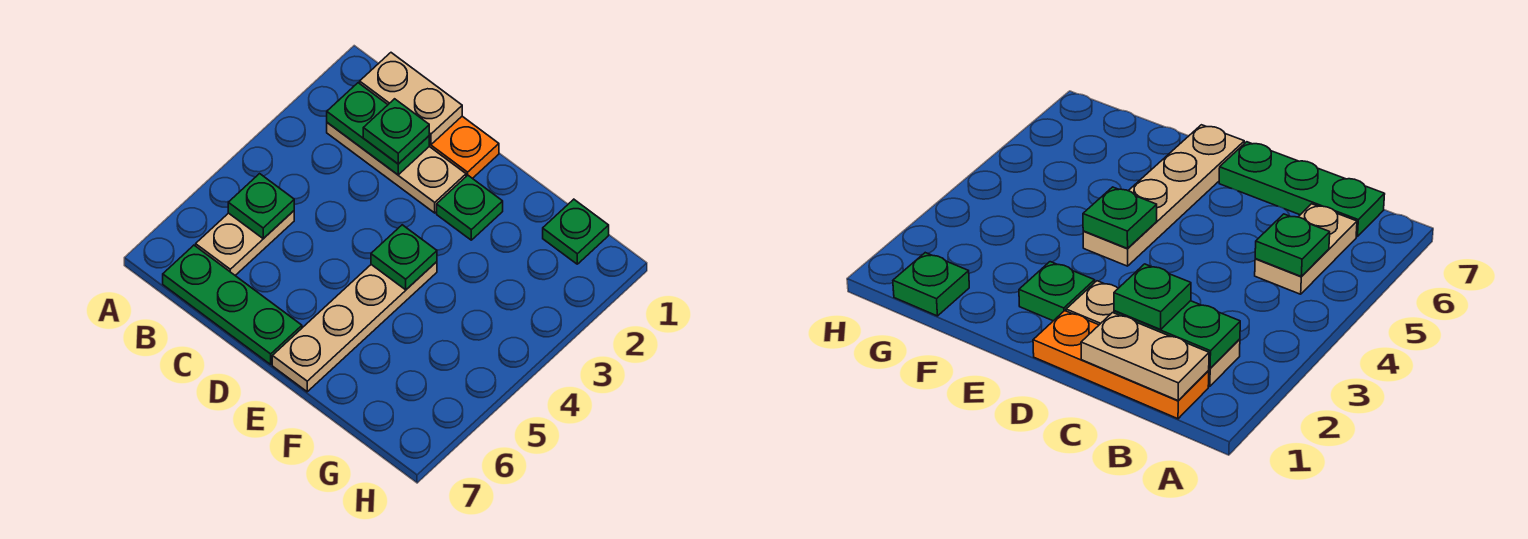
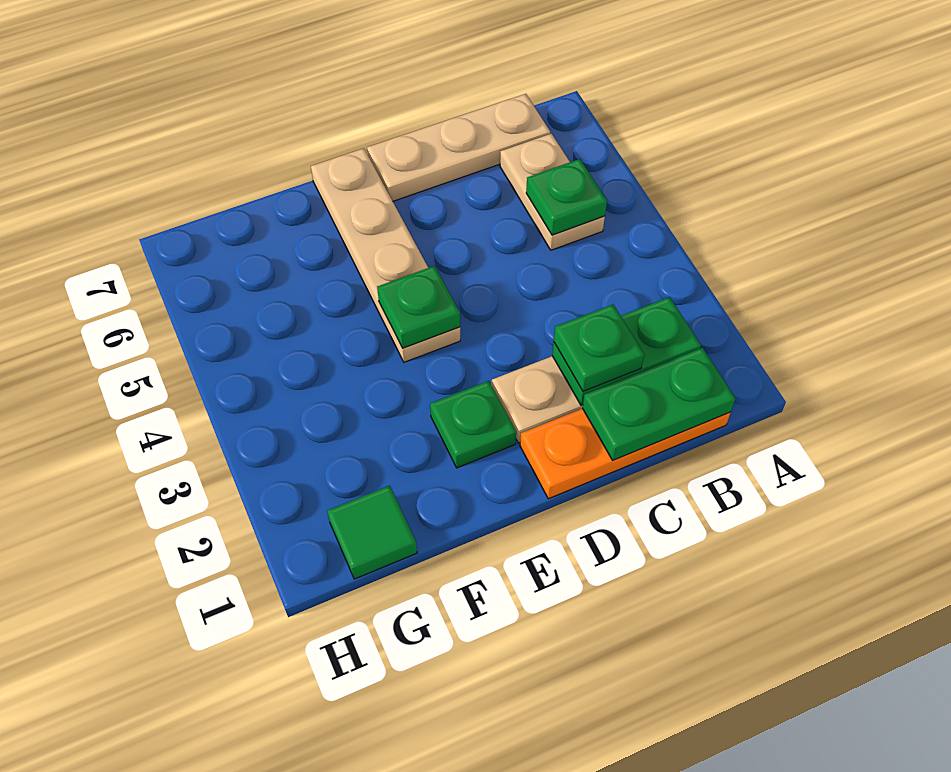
tan 1x2 plate [360,53,462,144] -> green 1x2 plate [582,348,735,460]
green 1x3 plate [163,245,302,364] -> tan 1x3 plate [367,94,550,201]
green 1x1 plate [543,199,609,264] -> green 1x1 tile [327,486,417,579]

